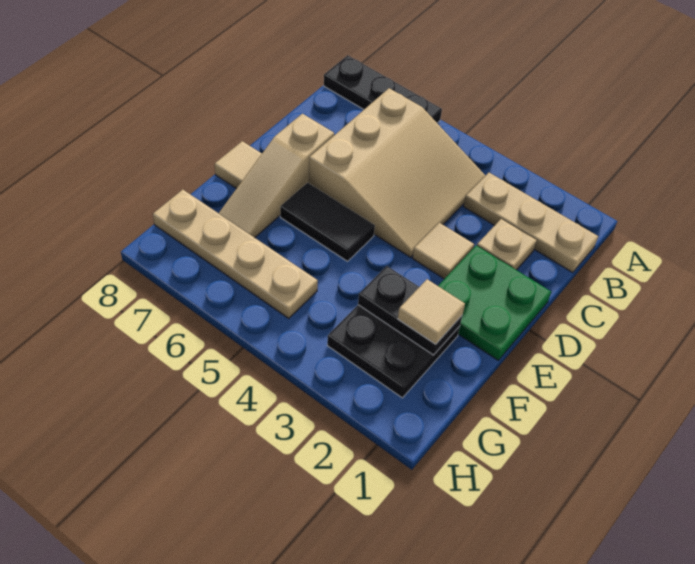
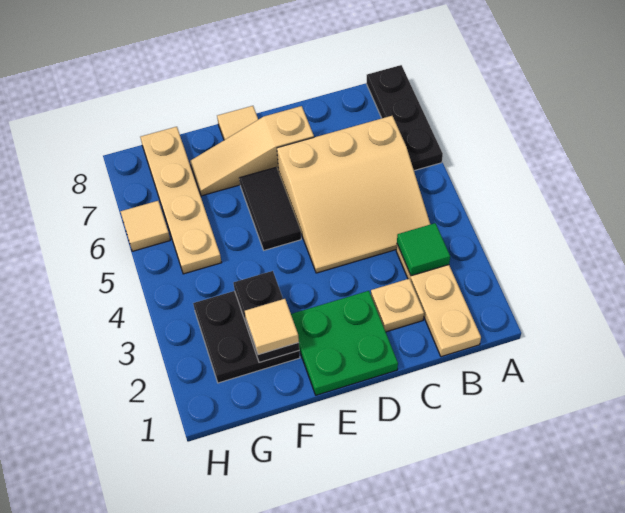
none -> green 1x1 tile [397,223,450,276]
tan 1x1 tile [413,223,474,279] -> tan 1x1 tile moved to [121,201,170,251]

